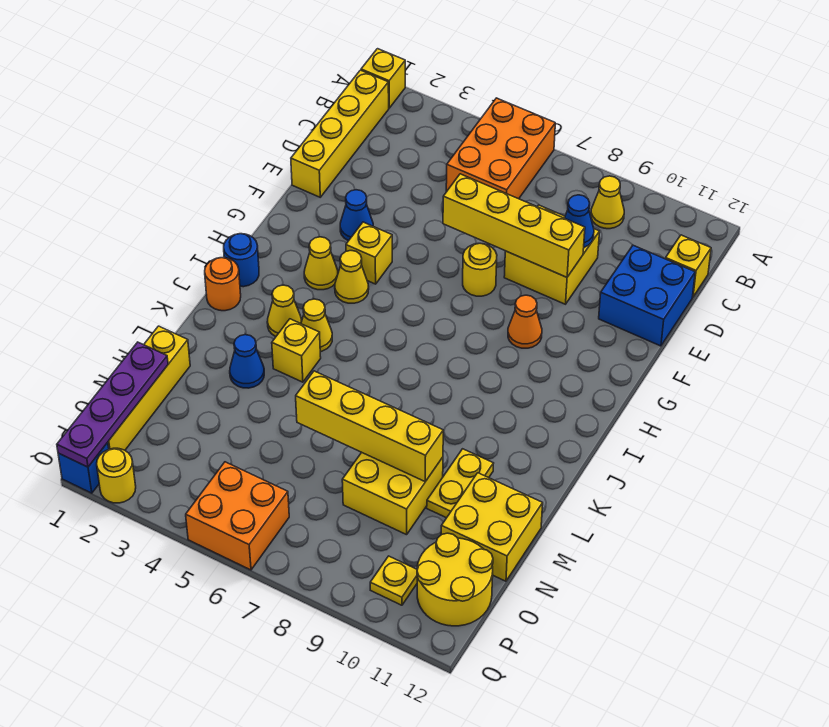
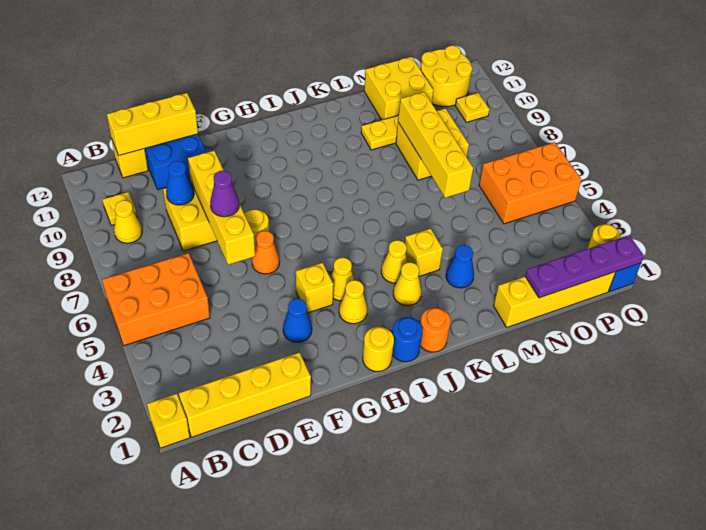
none -> yellow 1x1 plate [102,192,137,226]
none -> yellow 1x3 brick [107,93,198,155]
none -> purple 1x1 cone [210,171,239,217]
orange 1x1 cone [508,295,542,348] -> orange 1x1 cone moved to [252,231,280,274]
none -> yellow 1x1 round brick [363,327,394,372]
orange 2x2 brick [186,462,289,570] -> orange 2x3 brick [479,142,581,224]

